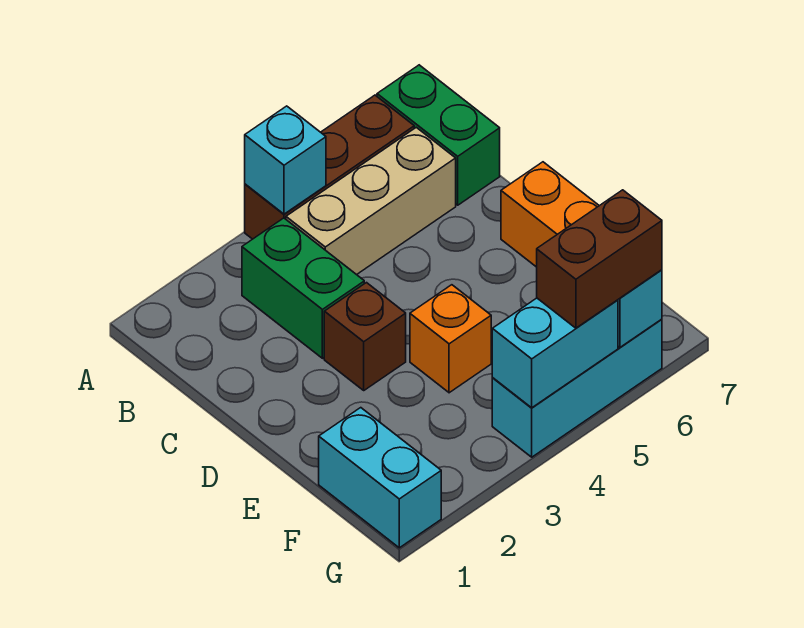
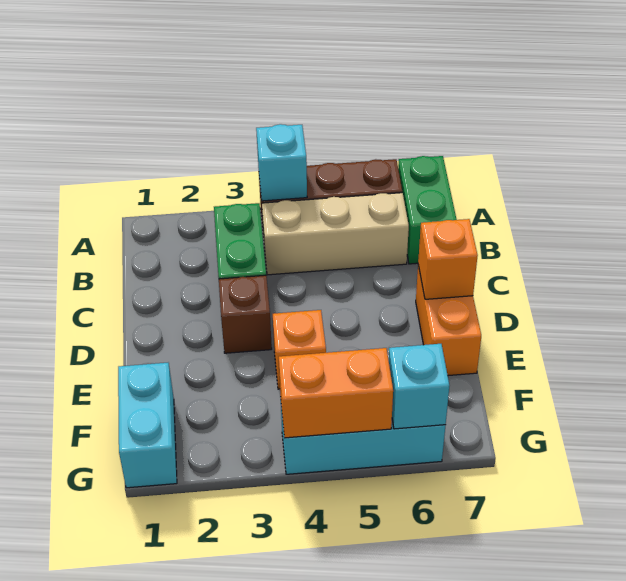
none -> orange 1x1 brick [418,219,478,299]
cyan 1x2 brick [492,298,618,408] -> orange 1x2 brick [279,348,393,438]
brown 1x2 brick [537,190,662,328] -> none

